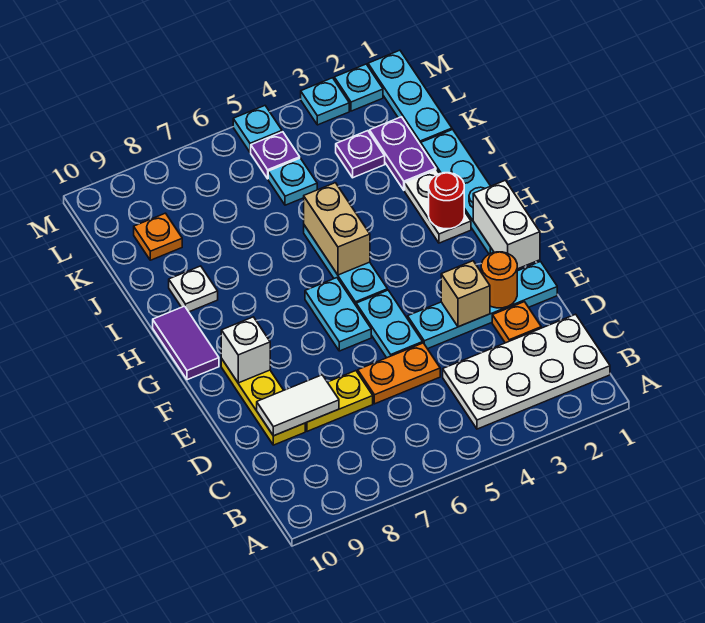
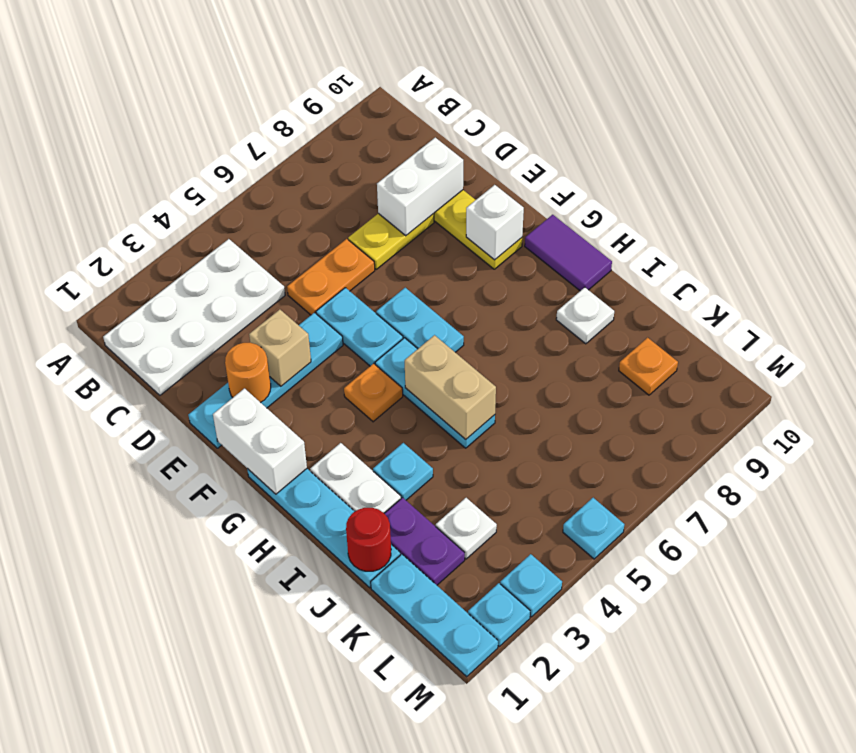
orange 1x1 plate [492,302,541,343] -> orange 1x1 plate moved to [344,363,403,422]
white 1x2 tile [257,375,339,436] -> white 1x2 brick [377,138,463,236]
red 1x1 round brick [429,173,464,229] -> red 1x1 round brick moved to [346,508,391,571]
purple 1x1 plate [336,131,385,178] -> white 1x1 plate [436,498,497,559]
cyan 1x1 plate [268,158,317,205] -> cyan 1x1 plate moved to [373,443,433,500]
purple 1x1 plate [251,132,300,179] -> none

